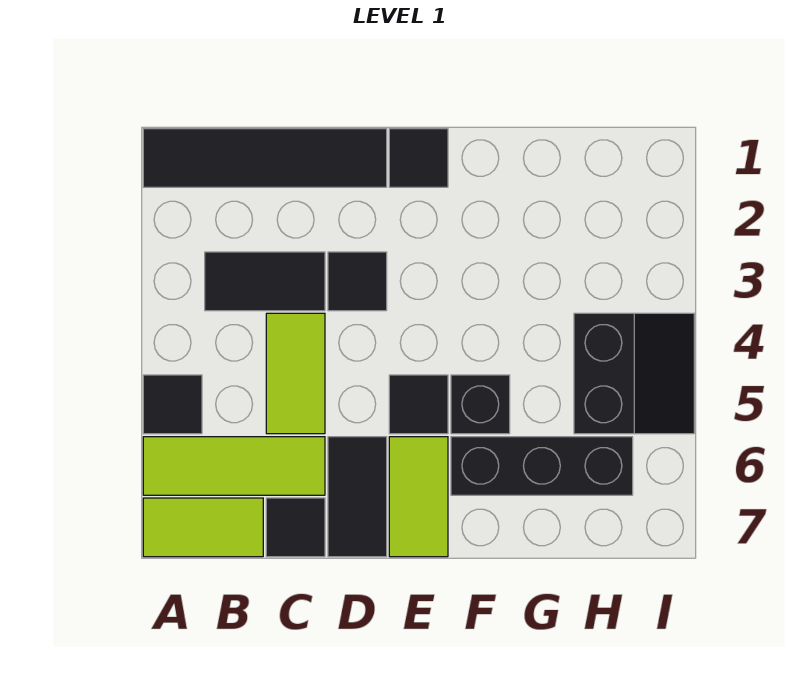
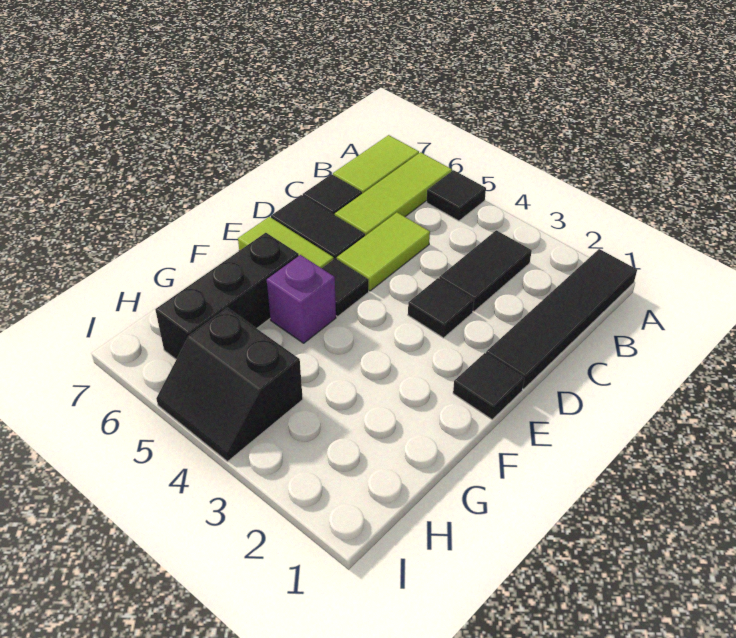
lime 1x2 tile [266,313,325,434] -> lime 1x2 tile turned to [337,213,430,291]
black 1x1 brick [451,375,510,434] -> purple 1x1 brick [267,255,336,343]

